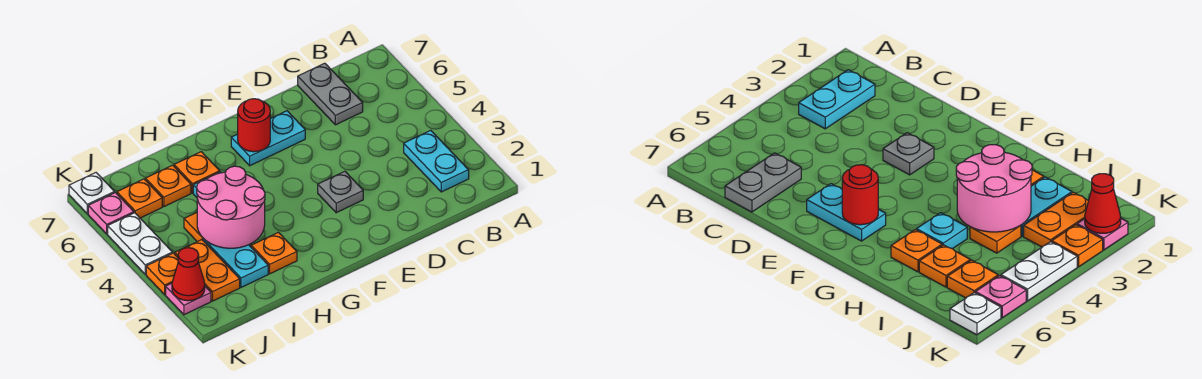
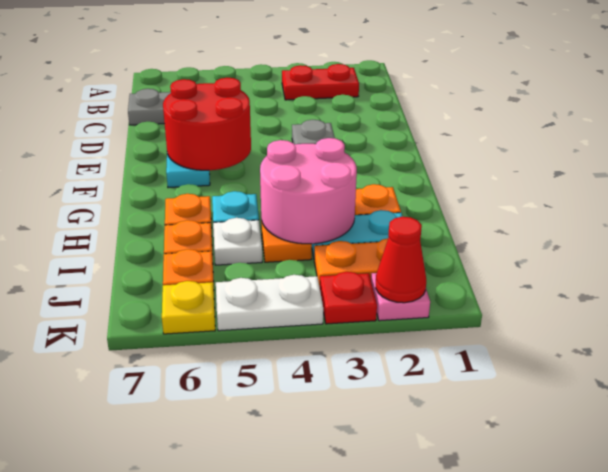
cyan 1x2 plate [404,130,469,192] -> red 1x2 plate [282,64,359,100]
red 1x1 round brick [238,99,270,152] -> red 2x2 round brick [163,78,251,170]
orange 1x1 plate [146,253,178,294] -> red 1x1 plate [320,272,377,324]
pink 1x1 plate [88,193,134,234] -> yellow 1x1 plate [162,281,215,334]
white 1x1 plate [69,173,115,214] -> white 1x1 plate moved to [213,218,262,265]

